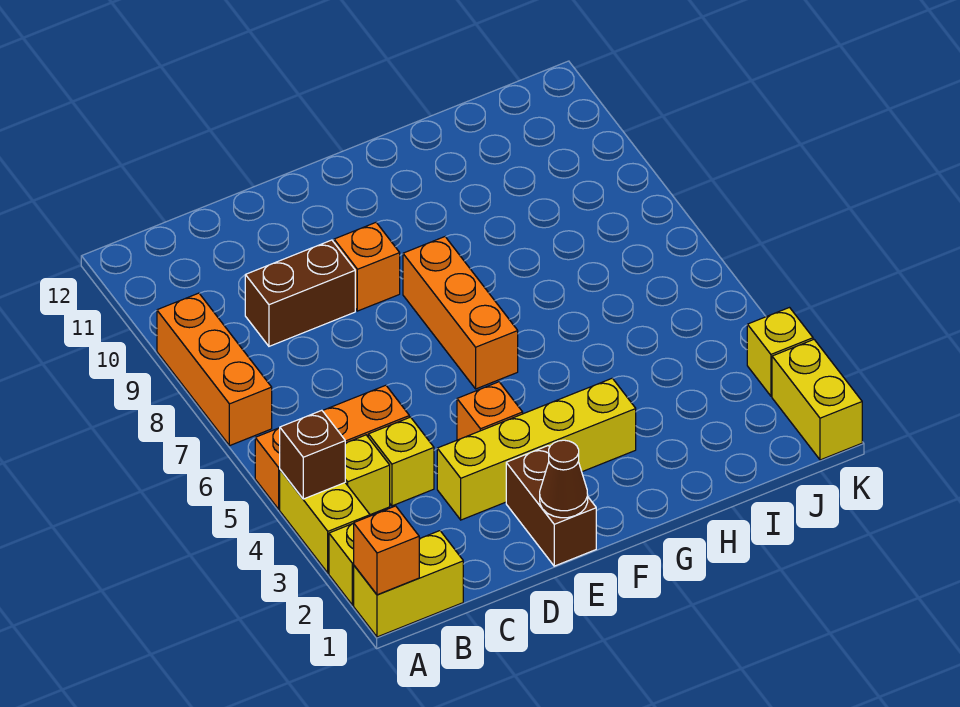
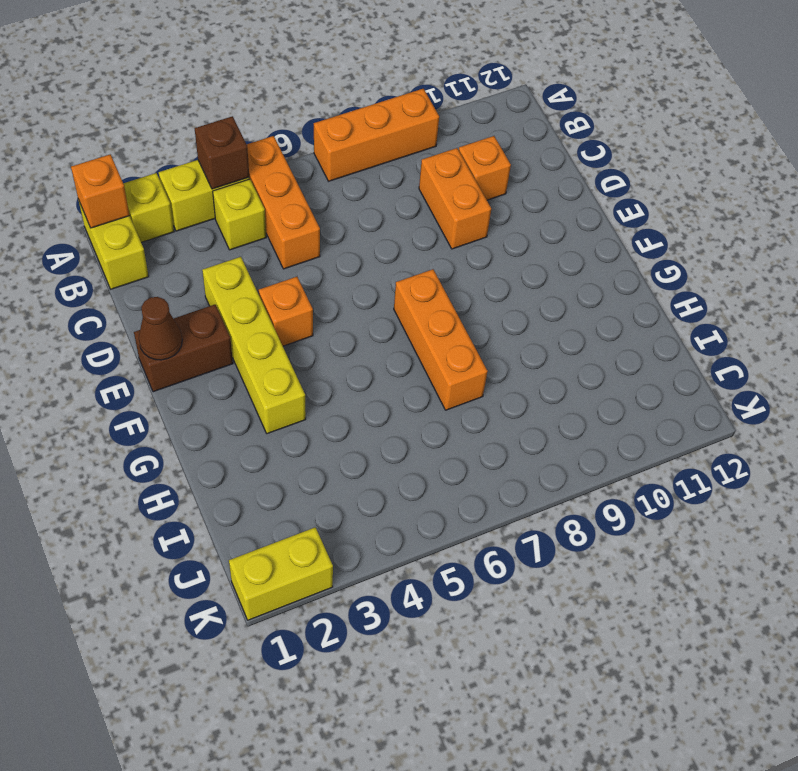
yellow 1x1 brick [368,417,434,506] -> none
brown 1x2 brick [245,240,355,346] -> orange 1x2 brick [419,148,491,249]
orange 1x1 brick [334,223,400,311] -> orange 1x1 brick moved to [459,136,511,200]
orange 1x3 brick [403,237,518,389] -> orange 1x3 brick turned to [394,269,488,410]
yellow 1x1 brick [747,308,813,396] -> none

